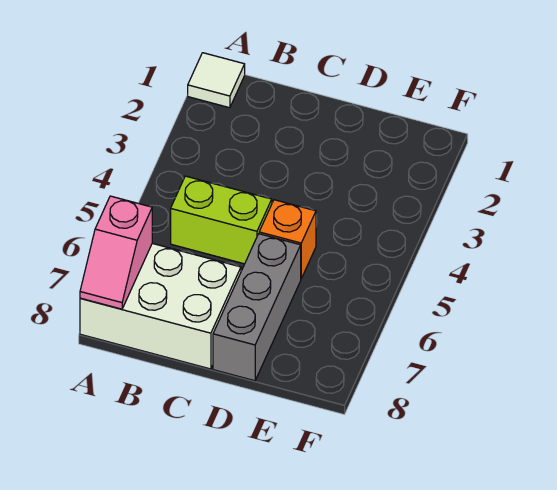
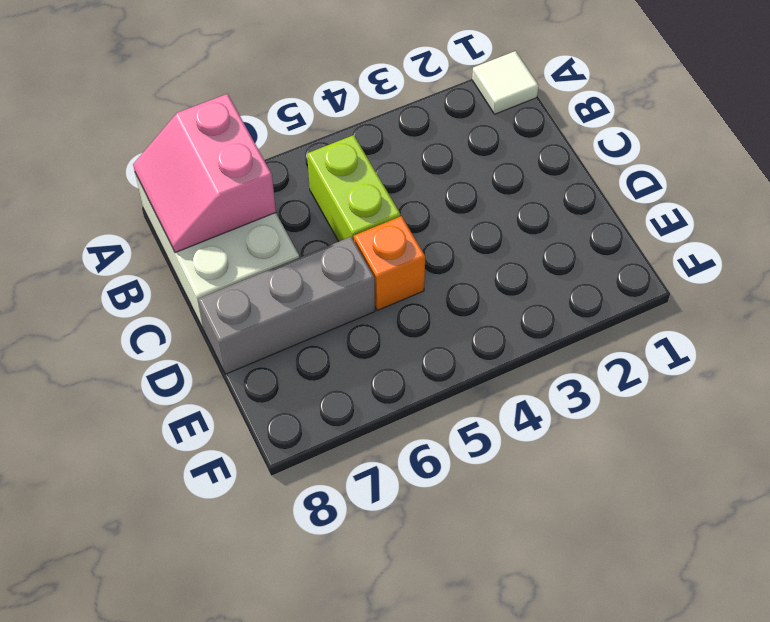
pink 1x2 slope [80,196,152,309] -> pink 2x2 slope [133,94,276,253]

